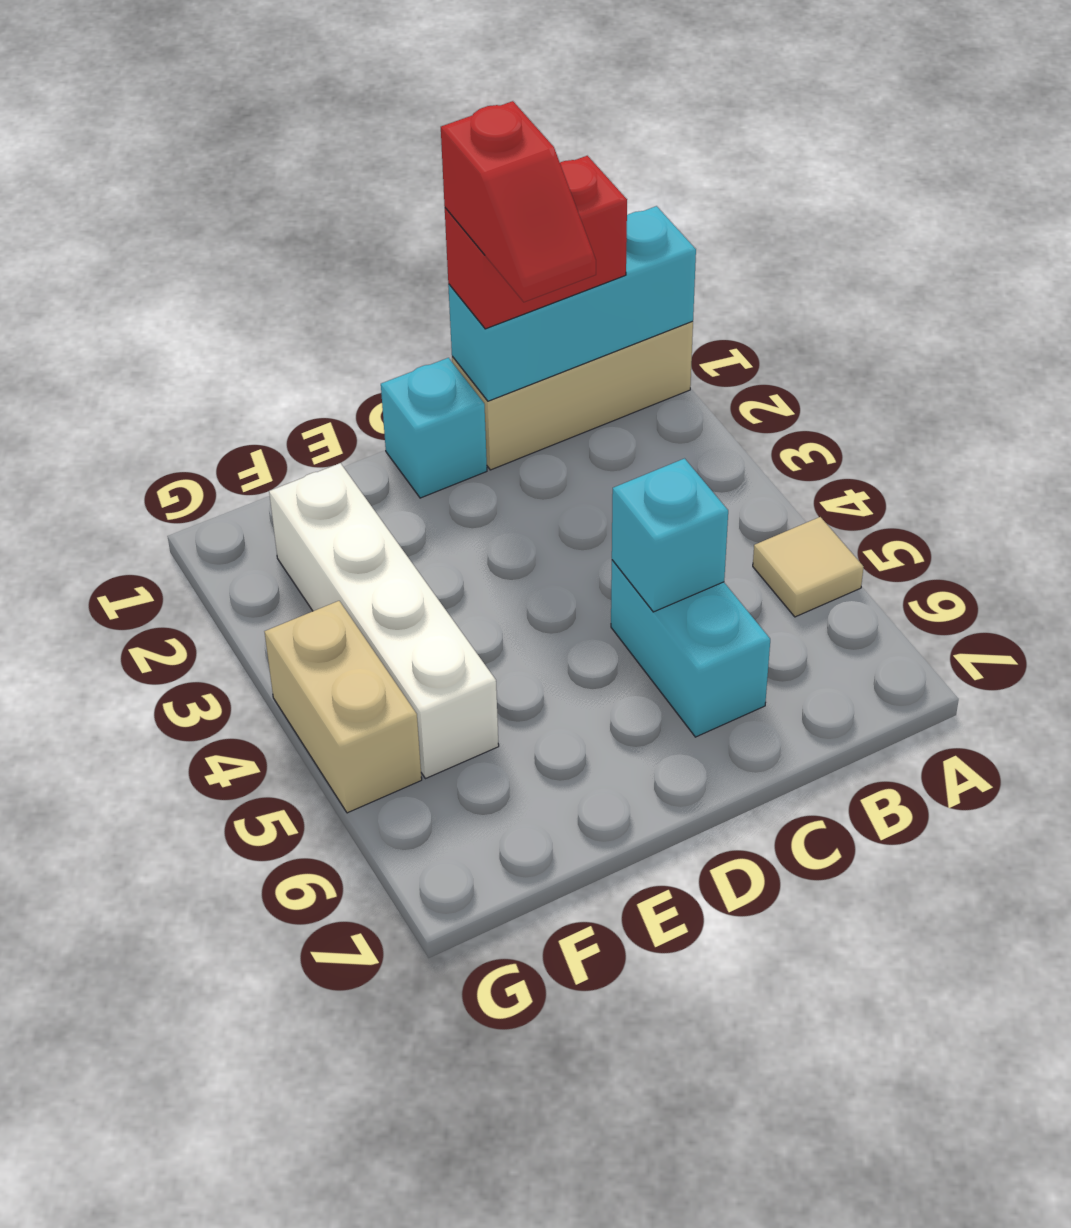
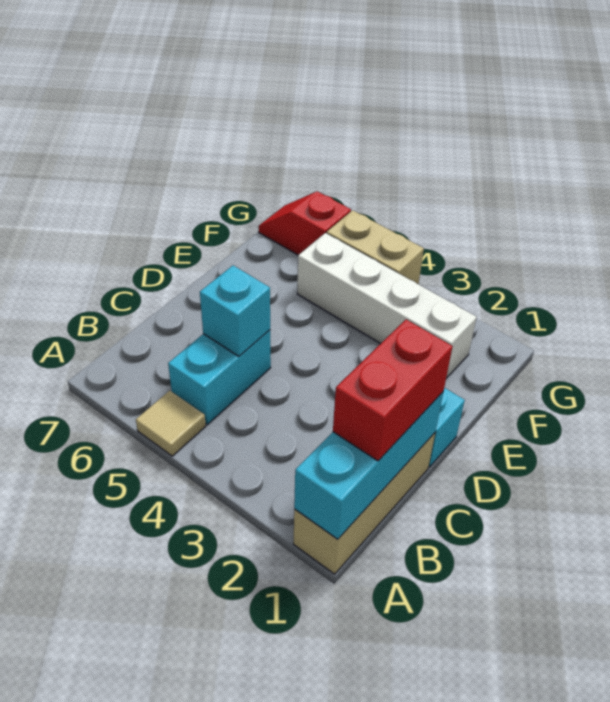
red 1x2 slope [441,101,596,302] -> red 1x2 slope moved to [259,191,351,255]
cyan 1x2 brick [611,560,770,737] -> cyan 1x2 brick turned to [168,330,271,425]

